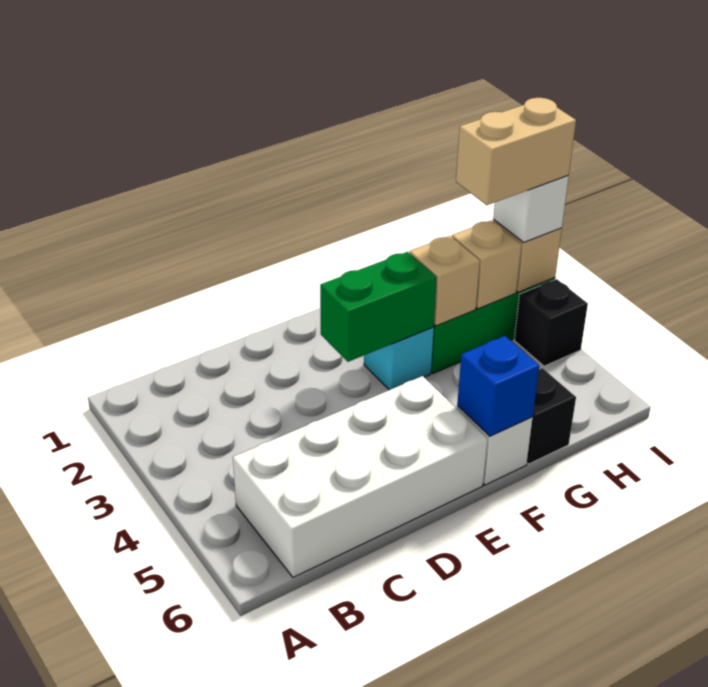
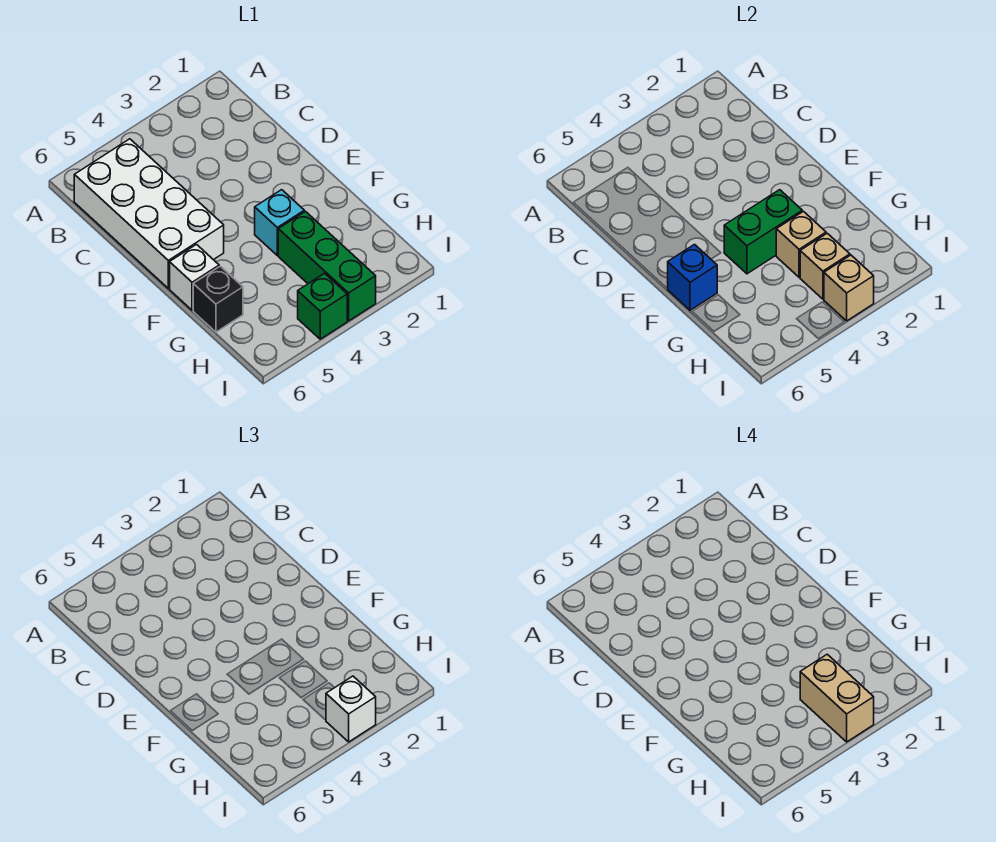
green 1x2 brick [320,252,437,362] -> green 1x2 brick turned to [724,190,802,274]
black 1x1 brick [514,279,588,366] -> green 1x1 brick [298,273,347,339]

